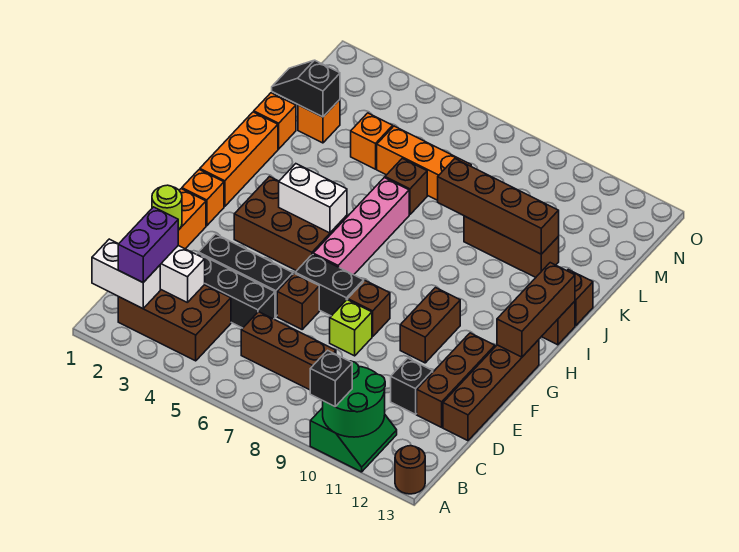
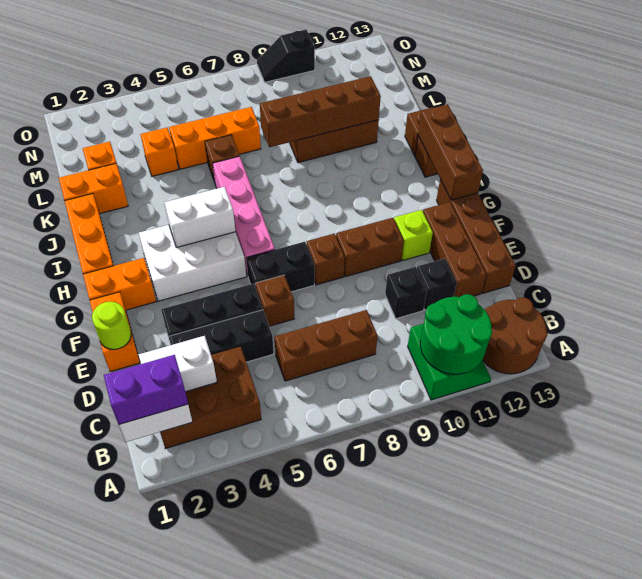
black 1x1 brick [310,350,352,407] -> black 1x1 brick moved to [385,267,427,319]
brown 1x1 round brick [395,446,425,494] -> brown 2x2 round brick [483,297,547,374]
purple 1x2 brick [118,207,178,282] -> purple 1x2 brick turned to [104,355,188,425]
lime 1x1 brick [330,300,372,356] -> lime 1x1 brick moved to [394,210,433,261]
brown 1x2 brick [400,288,460,363] -> brown 1x2 brick turned to [336,218,404,277]
orange 1x1 brick [182,170,224,226] -> orange 1x2 brick [83,258,156,310]
brown 2x3 brick [234,177,347,271] -> white 2x3 brick [139,225,246,301]
orange 1x1 brick [254,93,296,149] -> orange 1x2 brick [59,163,128,214]
black 1x2 slope [272,60,340,117] -> black 1x2 slope moved to [257,30,315,82]

